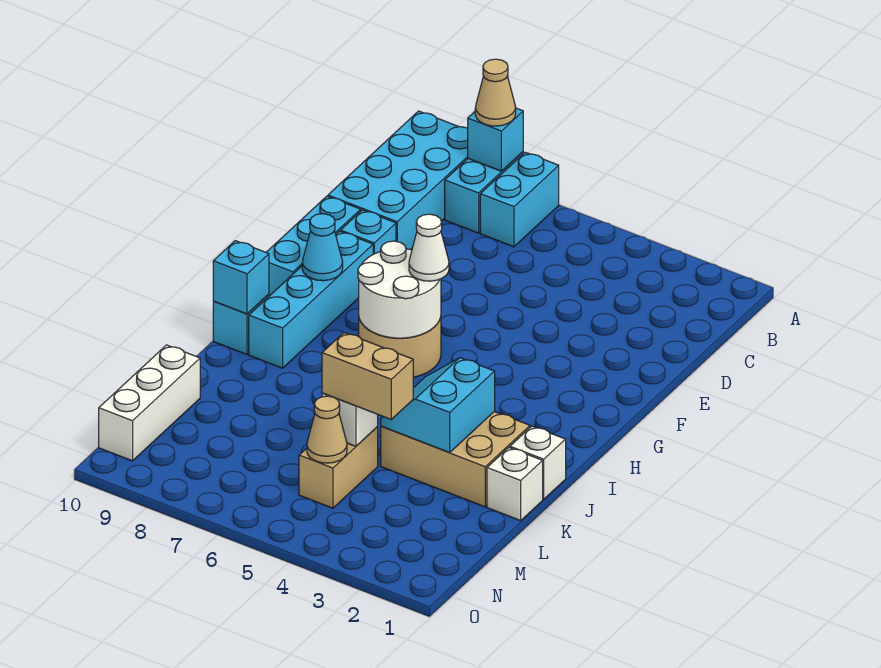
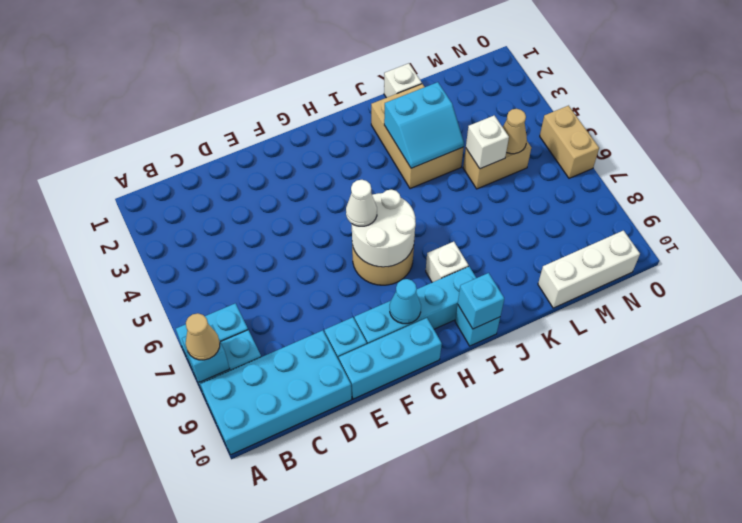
white 1x1 brick [510,426,566,499] -> white 1x1 brick moved to [426,242,469,282]
tan 1x2 brick [322,333,413,419] -> tan 1x2 brick moved to [540,106,599,178]

